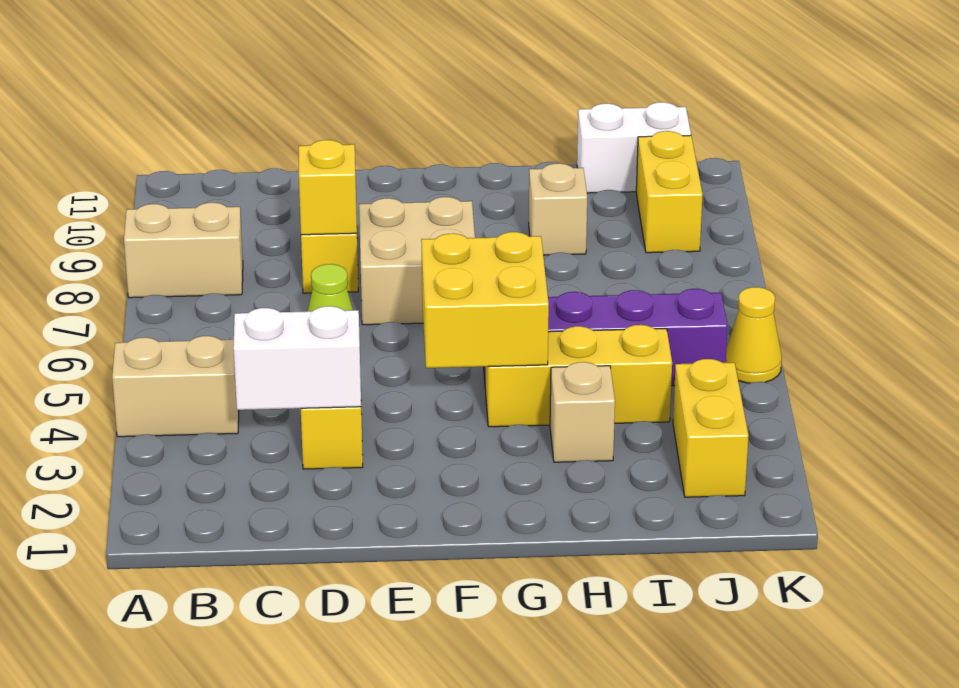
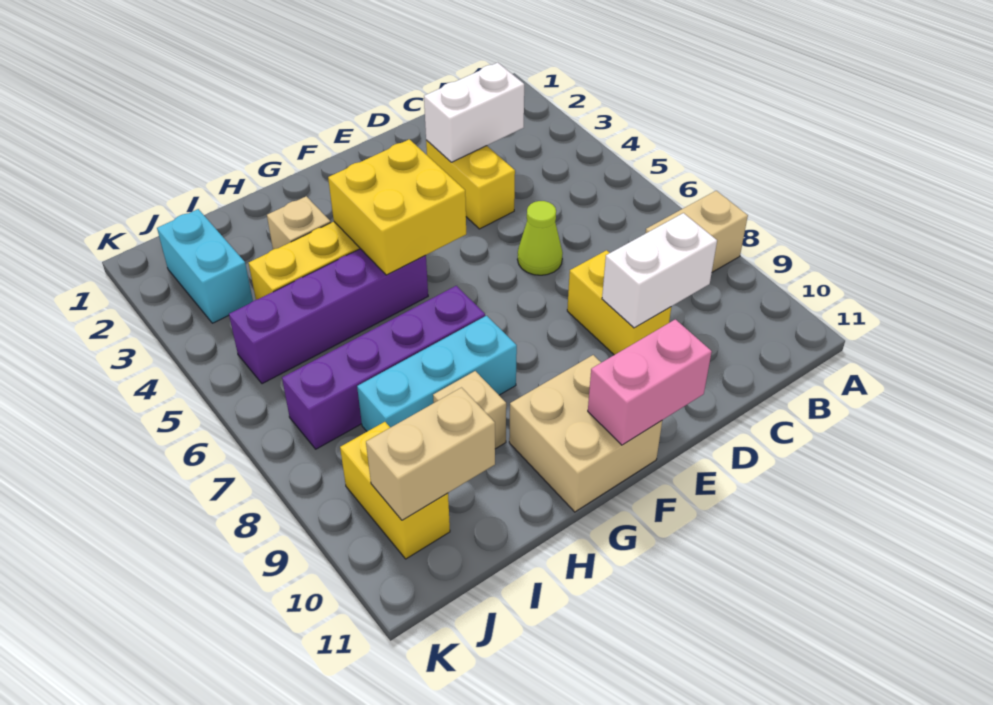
tan 1x2 brick [112,336,239,437] -> tan 1x2 brick moved to [366,388,495,520]
yellow 1x1 brick [299,140,357,235] -> none
tan 2x2 brick [359,197,475,325] -> tan 2x2 brick moved to [509,355,662,512]
none -> pink 1x2 brick [588,319,712,445]
none -> purple 1x4 brick [282,286,485,449]
none -> cyan 1x3 brick [357,316,517,431]
white 1x2 brick [577,102,691,193] -> white 1x2 brick moved to [602,213,717,328]
yellow 1x2 brick [673,359,749,497] -> cyan 1x2 brick [157,209,253,323]
yellow 1x1 cone [726,287,782,383] -> none

